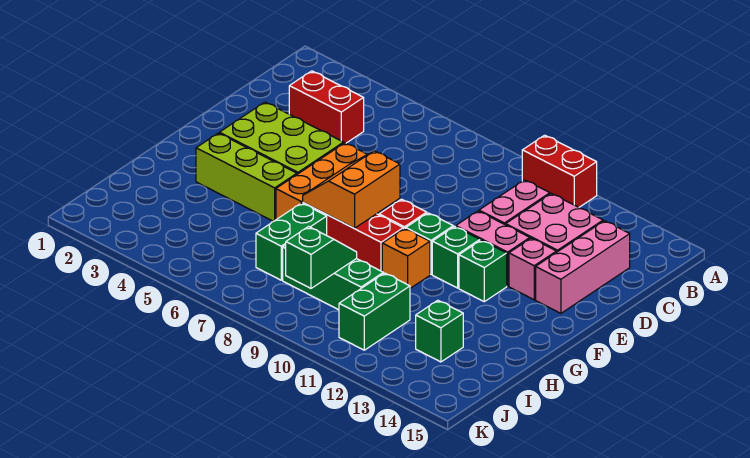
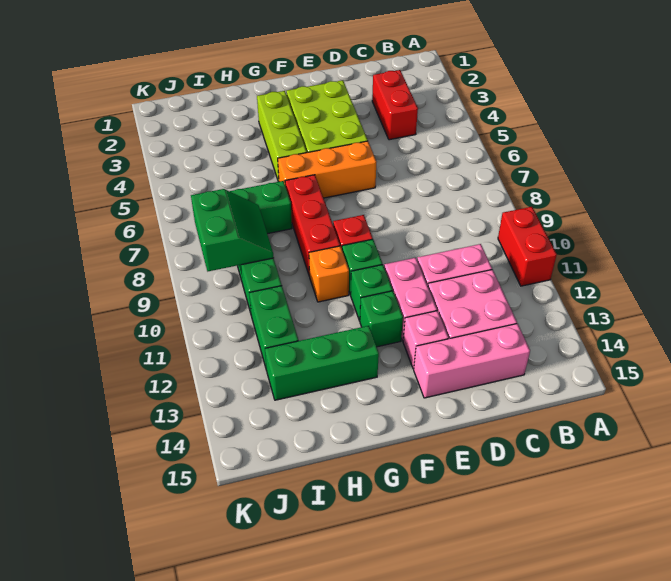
orange 2x2 slope [303,151,400,228] -> none
green 1x2 slope [286,227,357,288] -> green 2x2 slope [191,189,274,271]
green 1x2 brick [339,273,410,350] -> green 1x2 brick turned to [249,286,298,371]
green 1x1 brick [416,300,463,362] -> green 1x3 brick [265,326,379,400]

